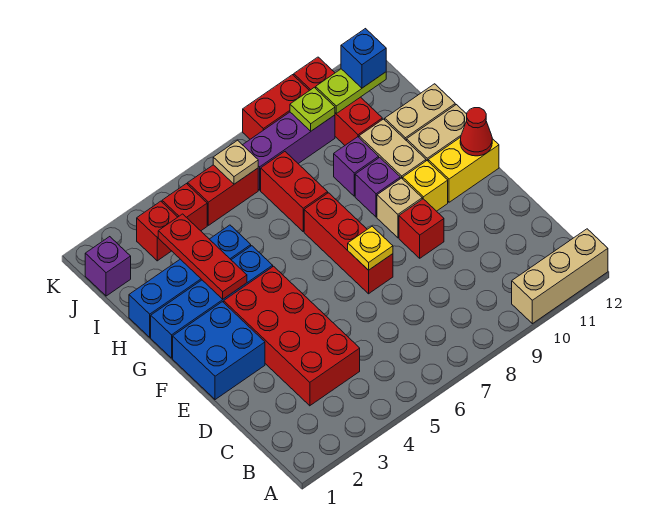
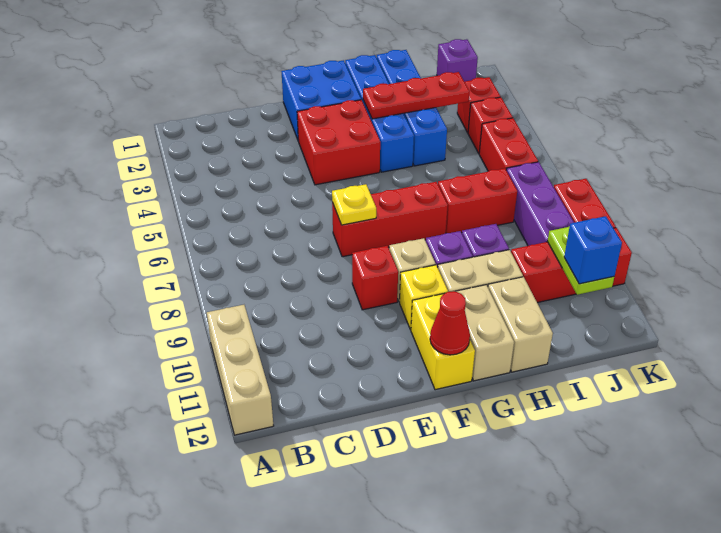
red 2x4 brick [224,266,360,406] -> red 2x2 brick [297,100,380,185]
tan 1x1 plate [213,140,258,184] -> none
lime 1x1 plate [290,87,335,131] -> none

